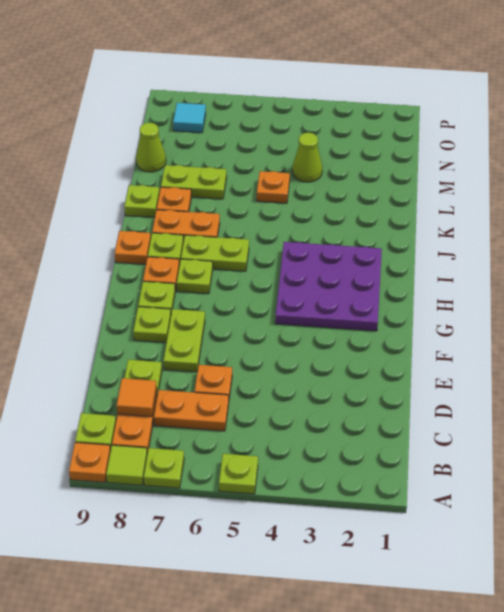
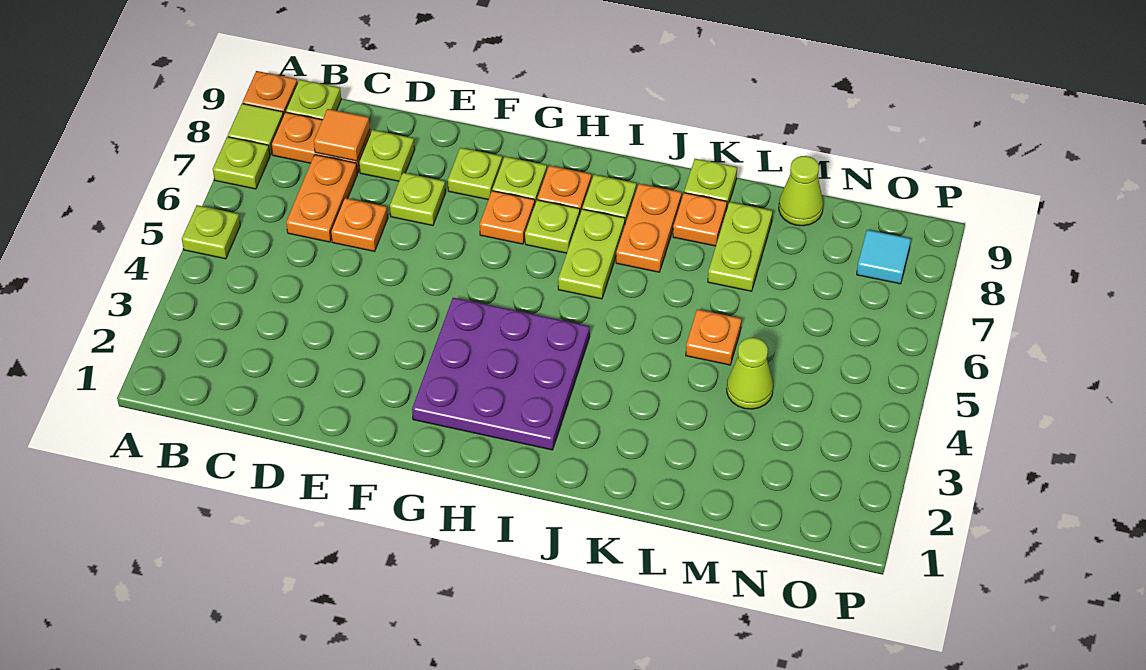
lime 1x2 plate [163,309,205,372] -> lime 1x1 plate [390,173,446,226]
orange 1x1 plate [115,231,151,264] -> orange 1x1 plate moved to [480,191,535,244]

